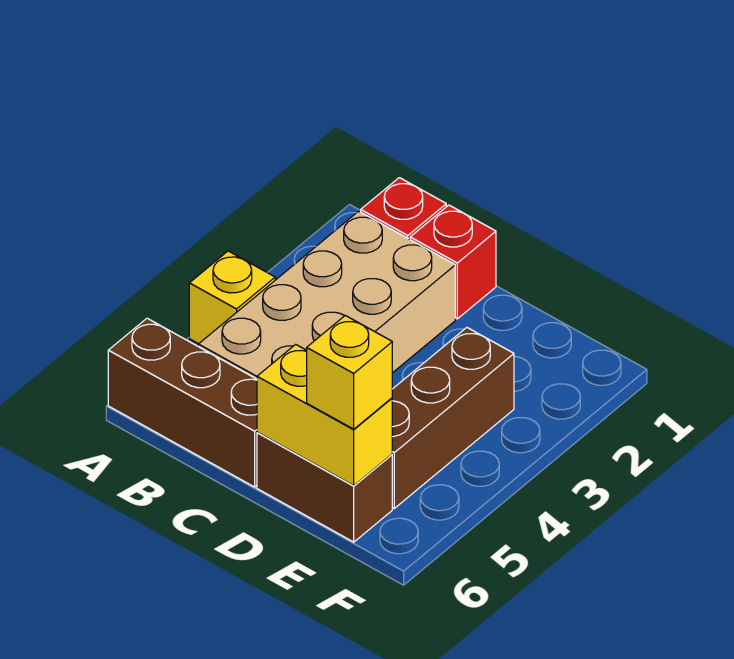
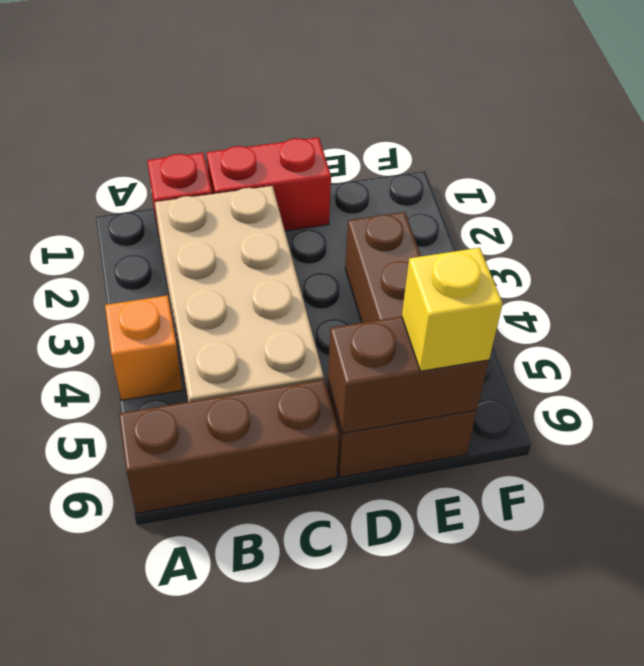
yellow 1x1 brick [189,251,275,344] -> orange 1x1 brick [105,295,182,400]
red 1x1 brick [410,205,496,319] -> red 1x2 brick [206,137,331,231]
yellow 1x2 brick [257,344,392,486] -> brown 1x2 brick [328,317,489,433]

